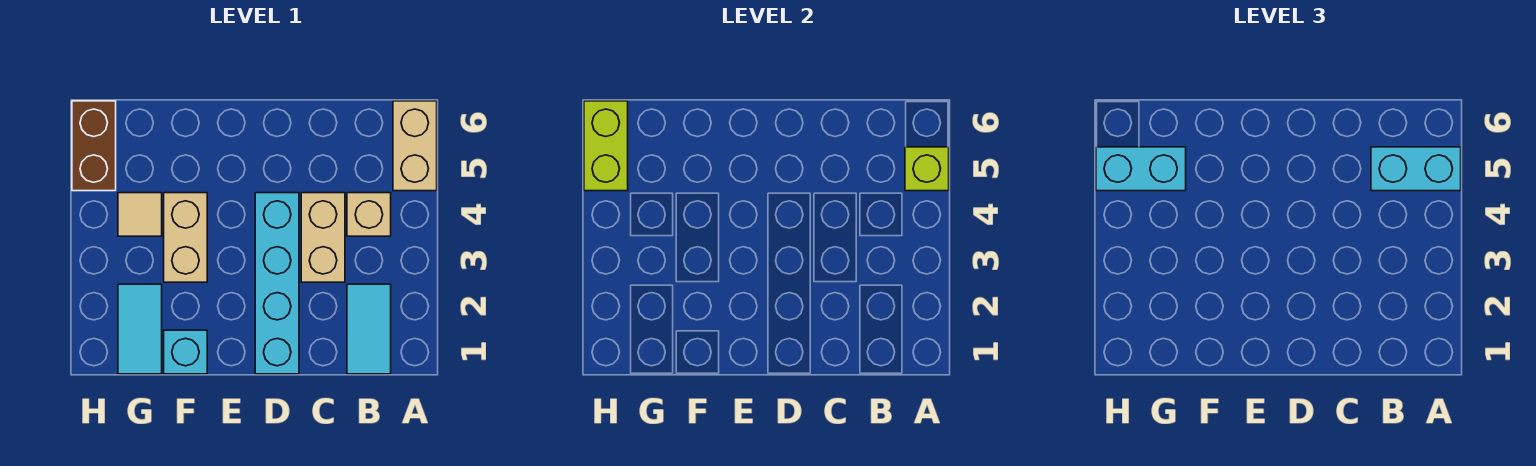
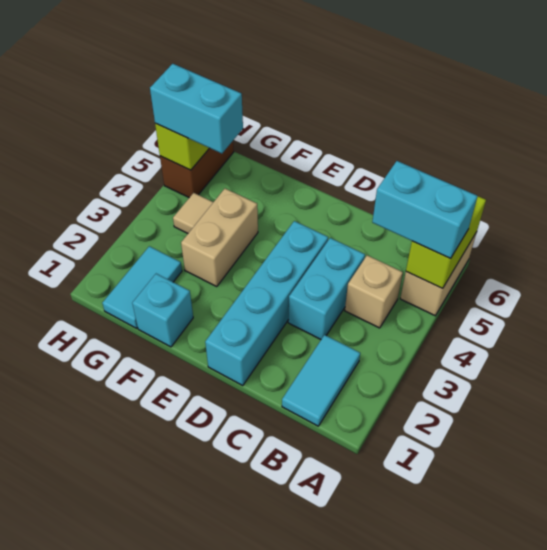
lime 1x1 brick [905,147,949,191] -> lime 1x2 brick [406,196,486,288]
tan 1x2 brick [301,193,345,282] -> cyan 1x2 brick [288,238,365,339]

